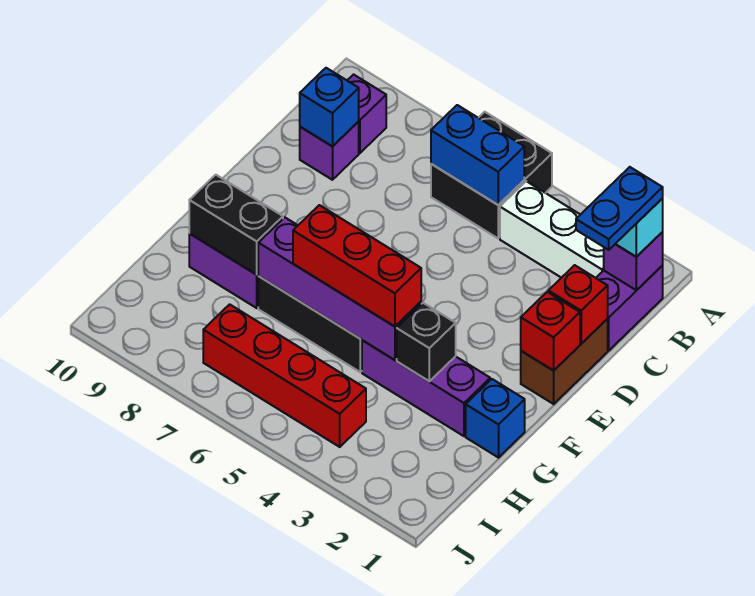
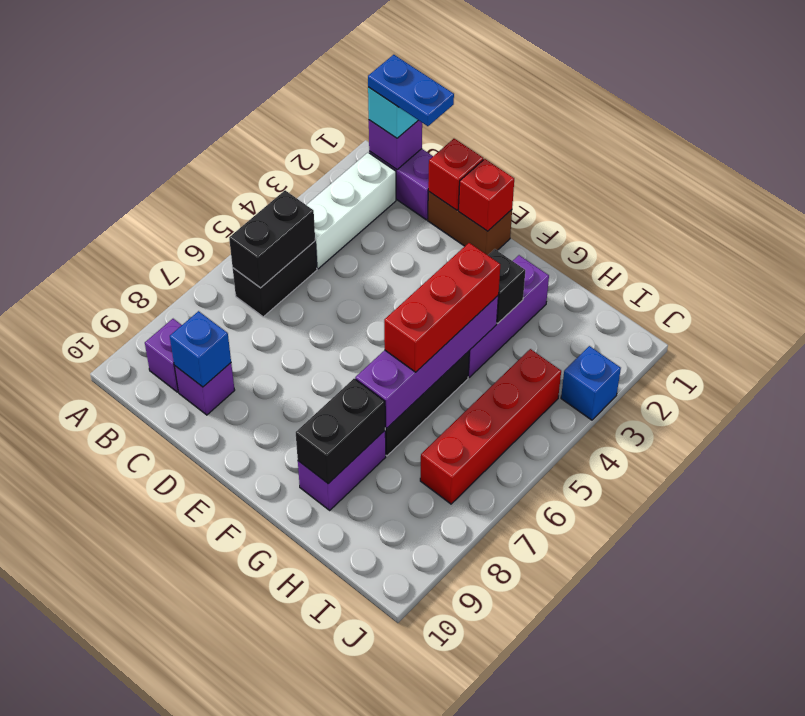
black 2x2 brick [431,112,552,238] -> black 1x2 brick [233,241,317,317]
blue 1x2 brick [431,105,524,205] -> black 1x2 brick [229,190,315,288]
blue 1x1 brick [466,379,525,458] -> blue 1x1 brick moved to [561,346,621,420]

